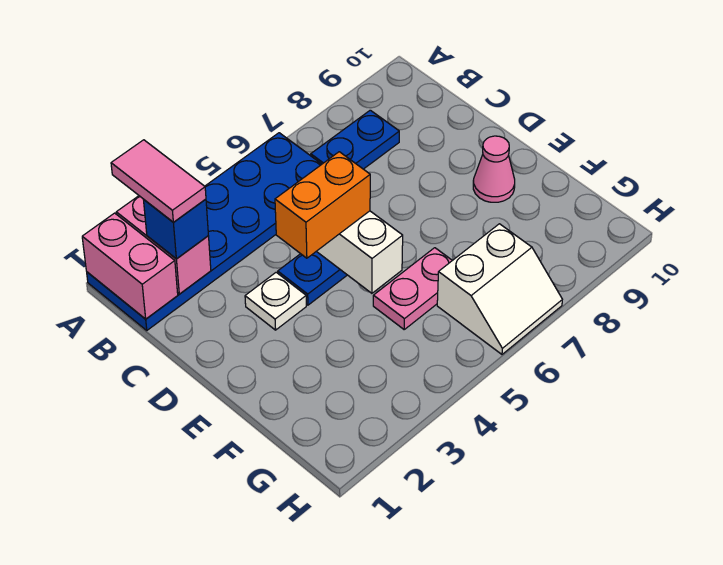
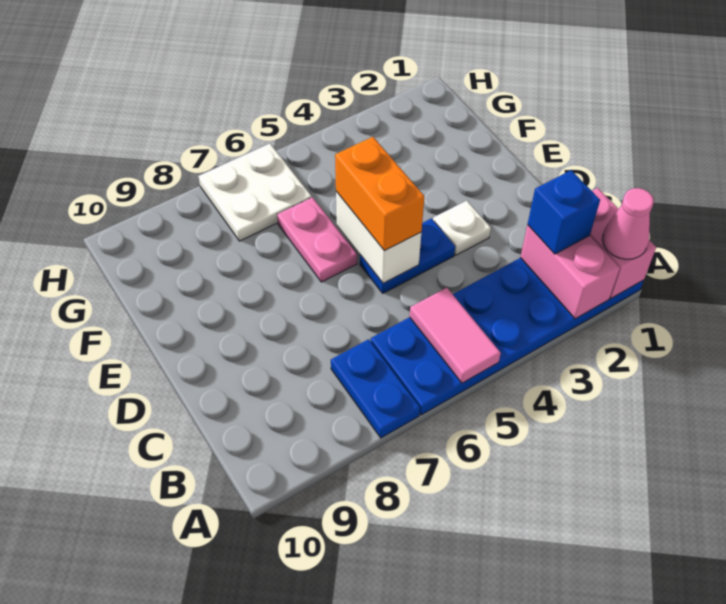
pink 1x2 tile [111,140,206,222] -> pink 1x2 tile moved to [410,288,501,383]
blue 1x2 plate [311,110,399,169] -> blue 1x2 plate turned to [331,339,420,438]
orange 1x2 brick [275,152,370,258] -> orange 1x2 brick turned to [335,137,424,251]
pink 1x1 cone [473,136,515,202] -> pink 1x1 cone moved to [602,188,654,259]
pink 1x2 plate [373,248,452,329] -> pink 1x2 plate turned to [277,197,357,282]
white 2x2 slope [437,224,562,354] -> white 2x2 plate [198,143,312,241]

